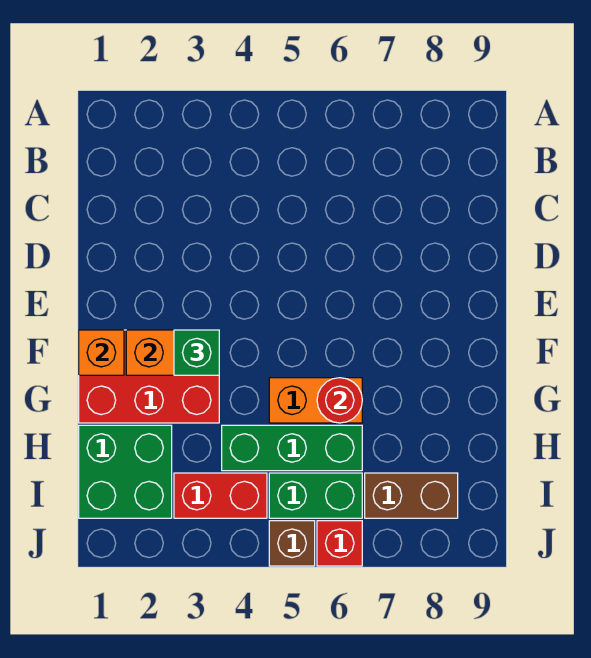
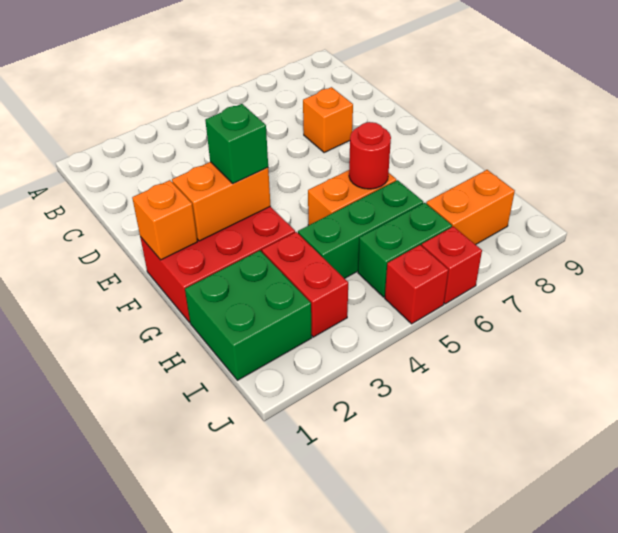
none -> orange 1x1 brick [303,87,353,153]
red 1x2 brick [174,473,267,518] -> red 1x2 brick turned to [262,232,348,337]
brown 1x2 brick [365,473,458,518] -> orange 1x2 brick [426,170,515,245]
brown 1x1 brick [269,521,315,566] -> red 1x1 brick [385,245,448,324]

